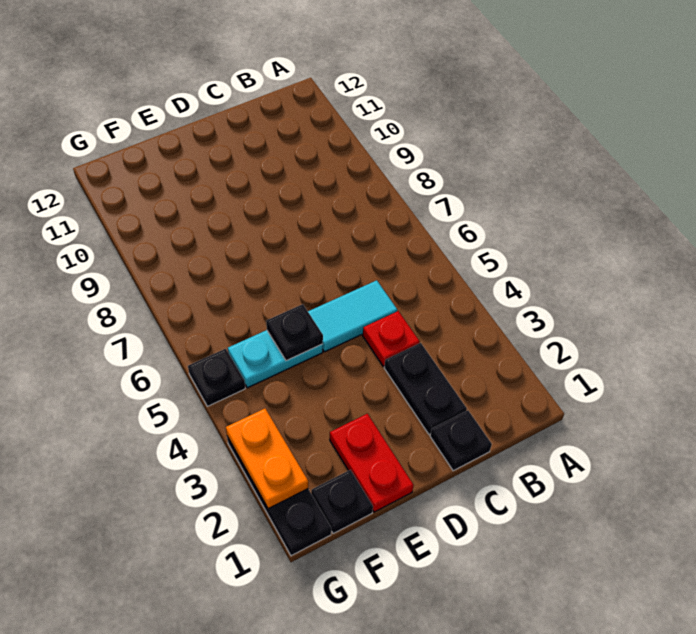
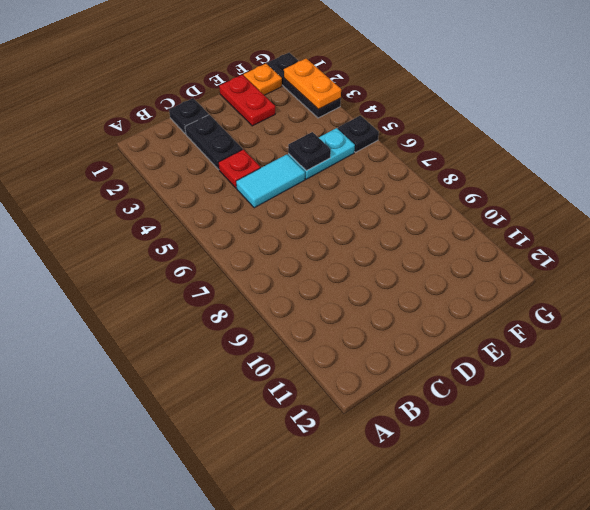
black 1x1 plate [311,470,373,534] -> orange 1x1 plate [244,64,282,95]

